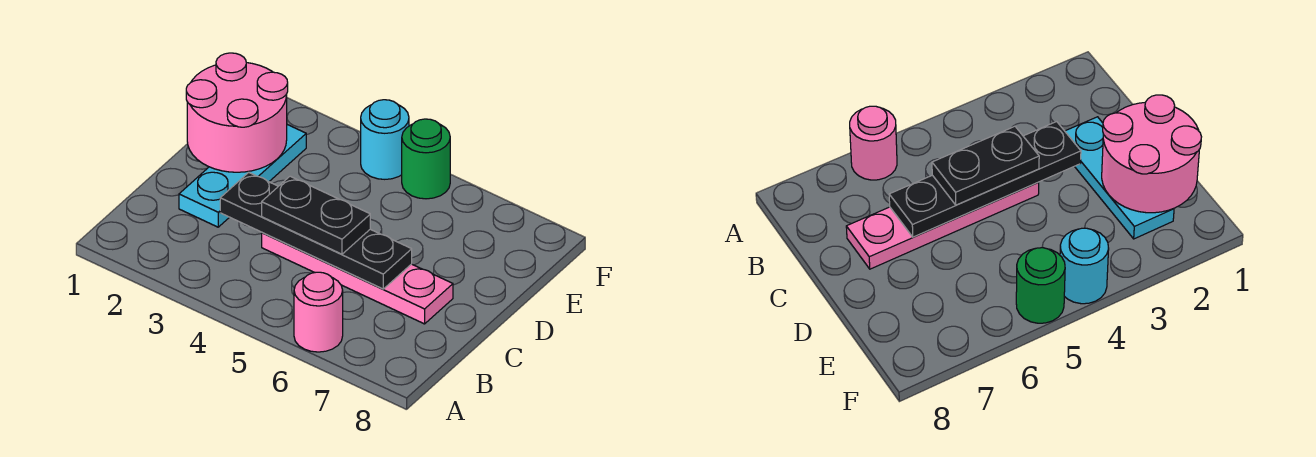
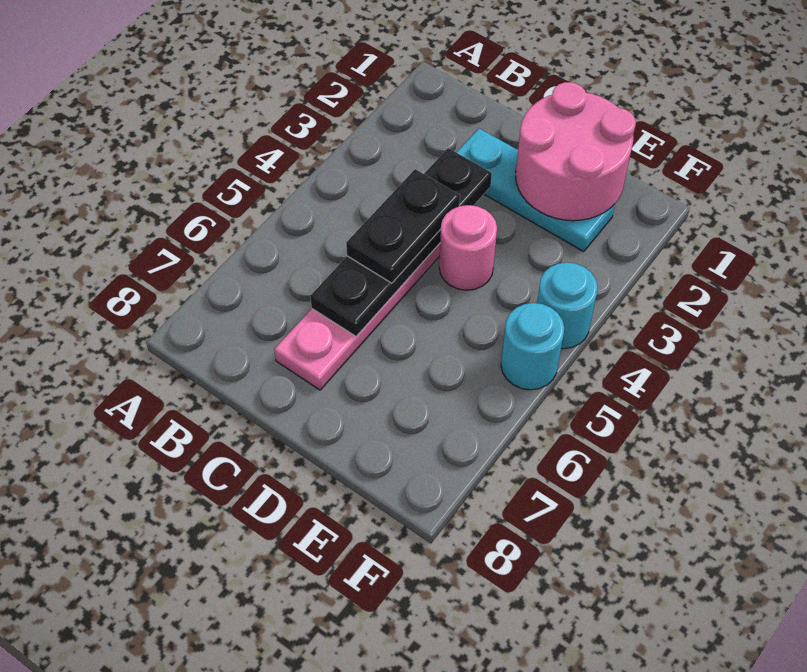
pink 1x1 round brick [294,272,343,352] -> pink 1x1 round brick moved to [439,205,497,290]
green 1x1 round brick [402,119,450,199] -> cyan 1x1 round brick [501,303,564,390]

